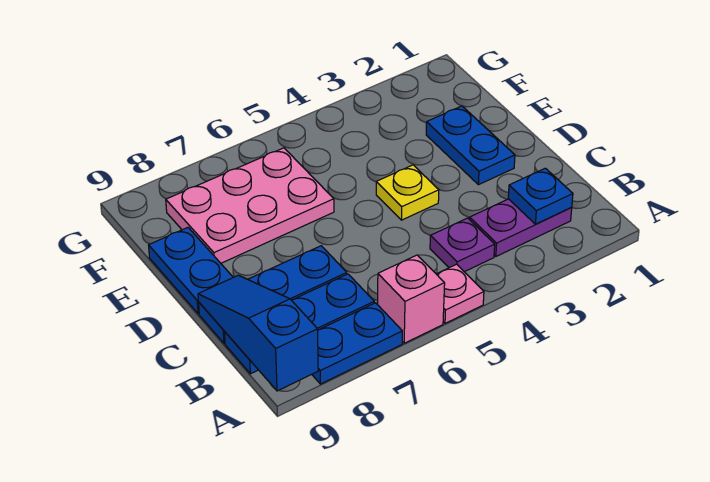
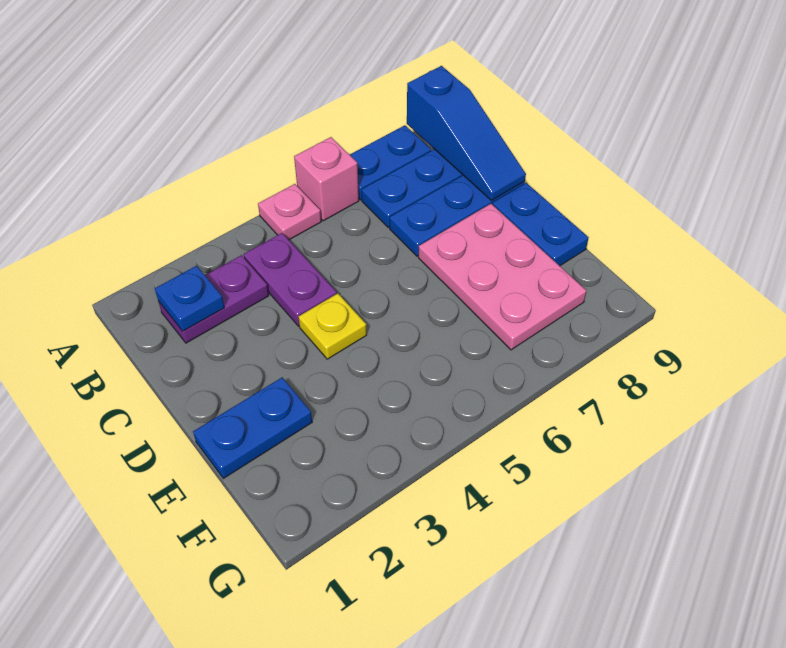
purple 1x1 plate [430,218,495,272] -> purple 1x2 plate [244,233,337,326]
blue 1x2 plate [426,106,515,185] -> blue 1x2 plate turned to [193,378,312,478]
pink 2x3 plate [166,148,334,263] -> pink 2x3 plate turned to [418,204,586,350]

